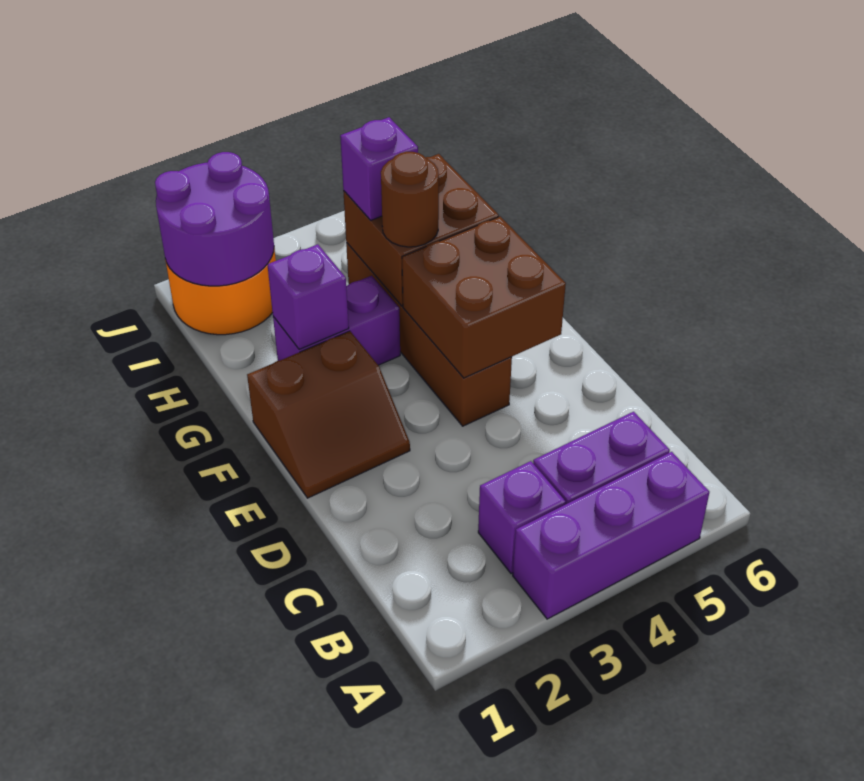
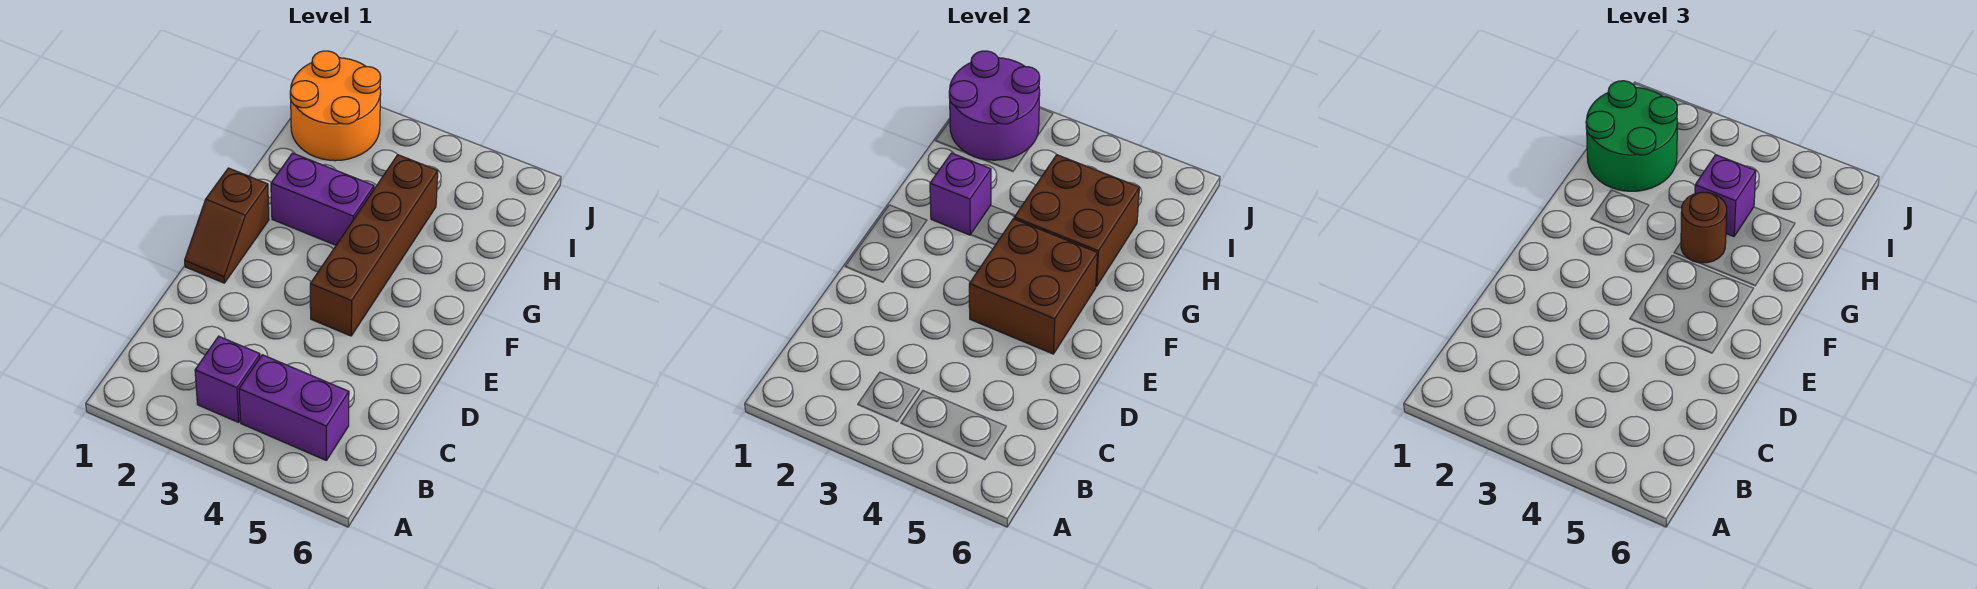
purple 1x3 brick [513,452,709,619] -> none
brown 2x2 slope [247,331,410,498] -> brown 1x2 slope [185,168,269,283]
none -> green 2x2 round brick [1586,81,1677,191]

